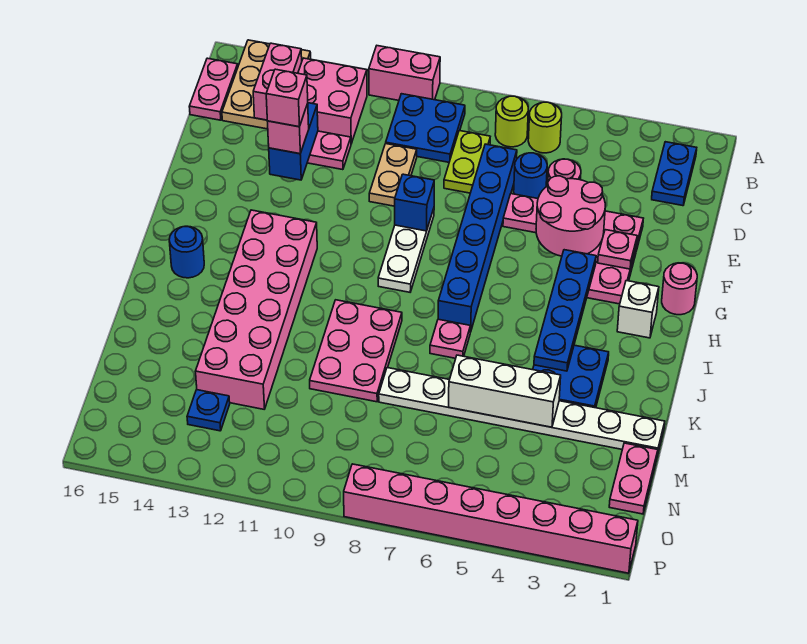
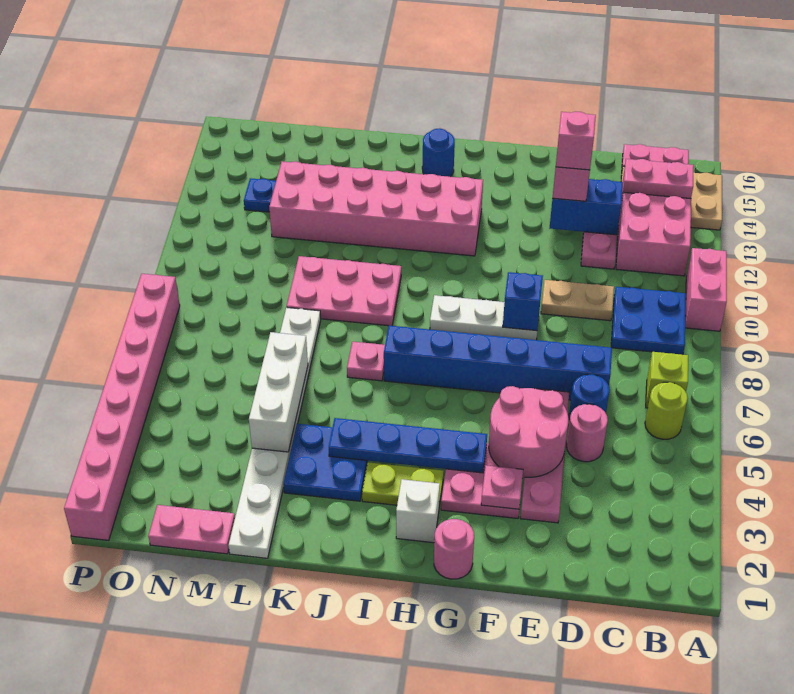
blue 1x2 plate [652,142,697,206] -> none
lime 1x1 round brick [495,96,528,147] -> lime 1x1 brick [646,352,688,408]
lime 1x2 plate [444,131,490,193] -> lime 1x2 plate moved to [362,462,444,506]

